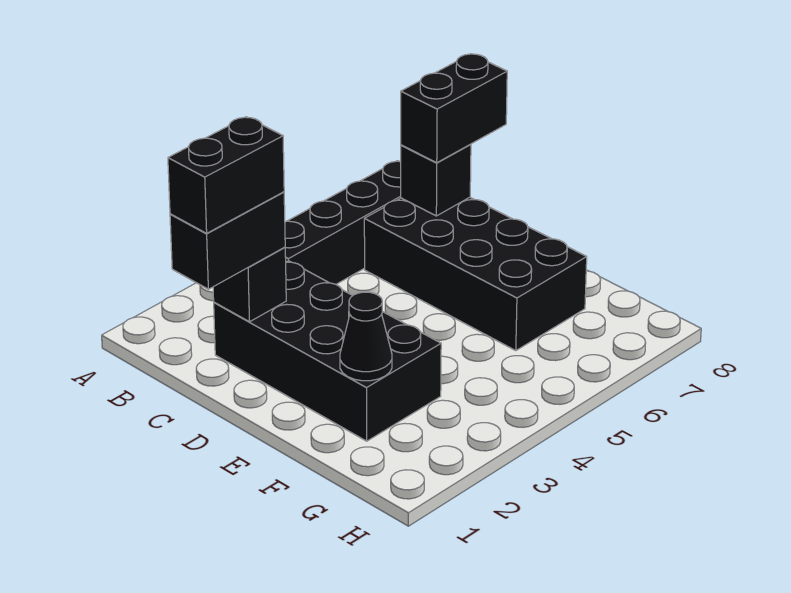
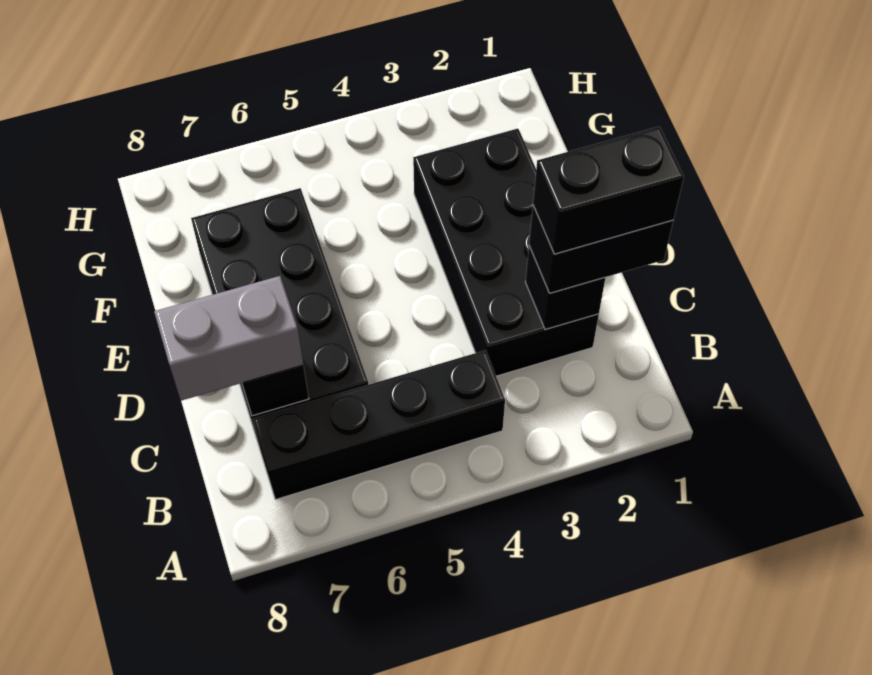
black 1x2 brick [401,54,507,163] -> grey 1x2 brick [154,276,303,401]
black 1x1 cone [340,292,392,381] -> none

